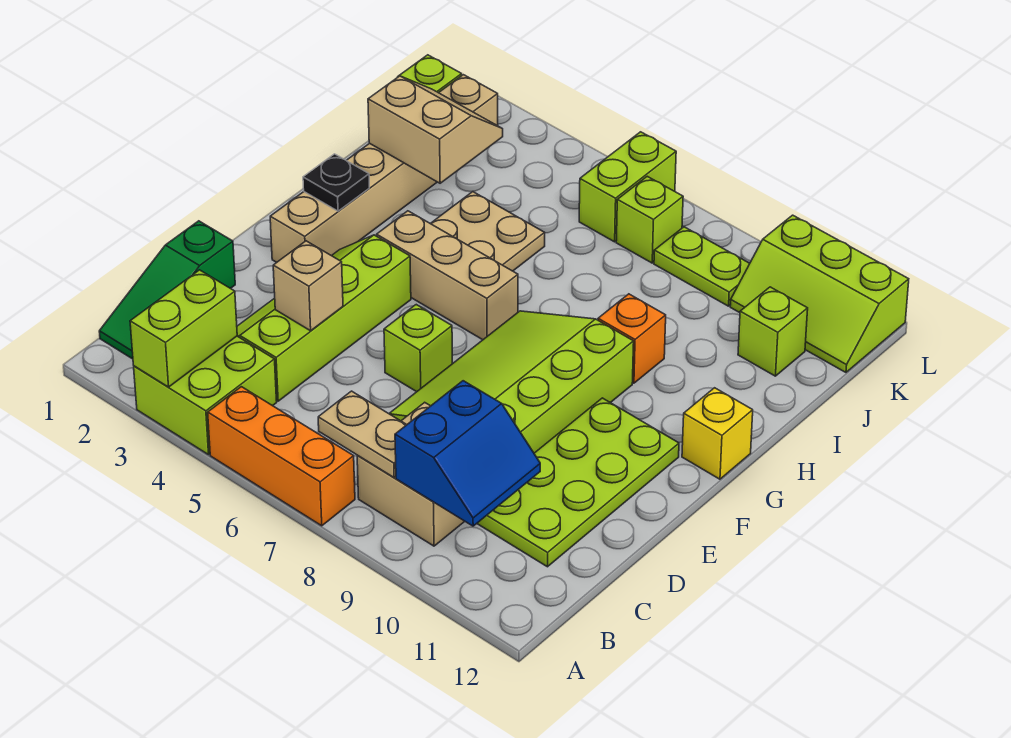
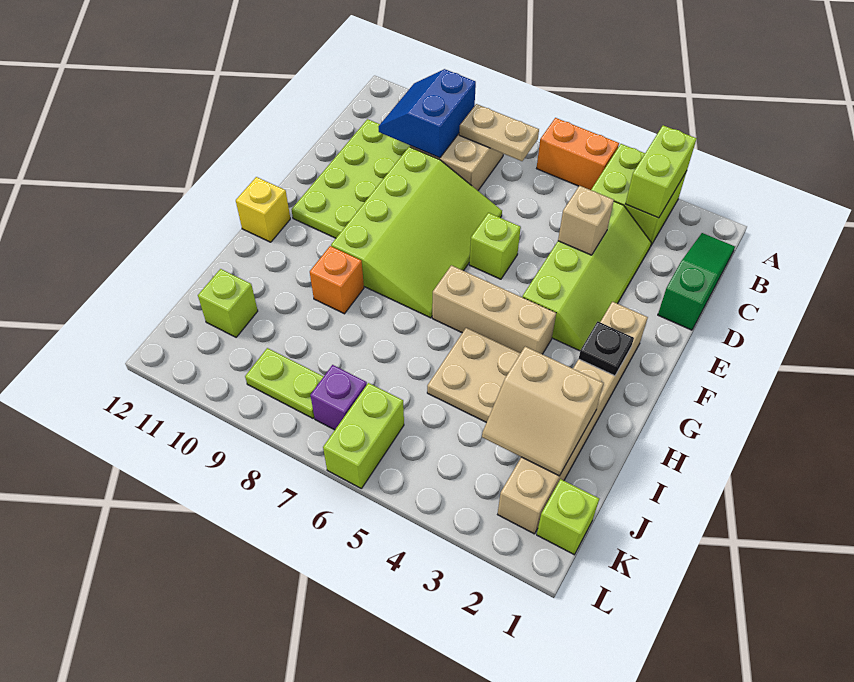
orange 1x3 brick [208,387,355,526] -> orange 1x2 brick [537,118,619,190]
lime 1x1 brick [616,176,683,263] -> purple 1x1 brick [310,365,367,430]
lime 2x3 slope [730,215,909,372] -> none

